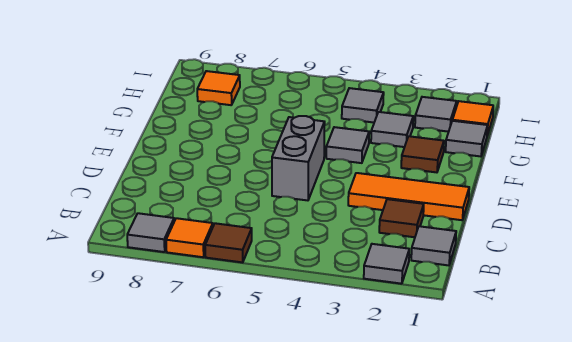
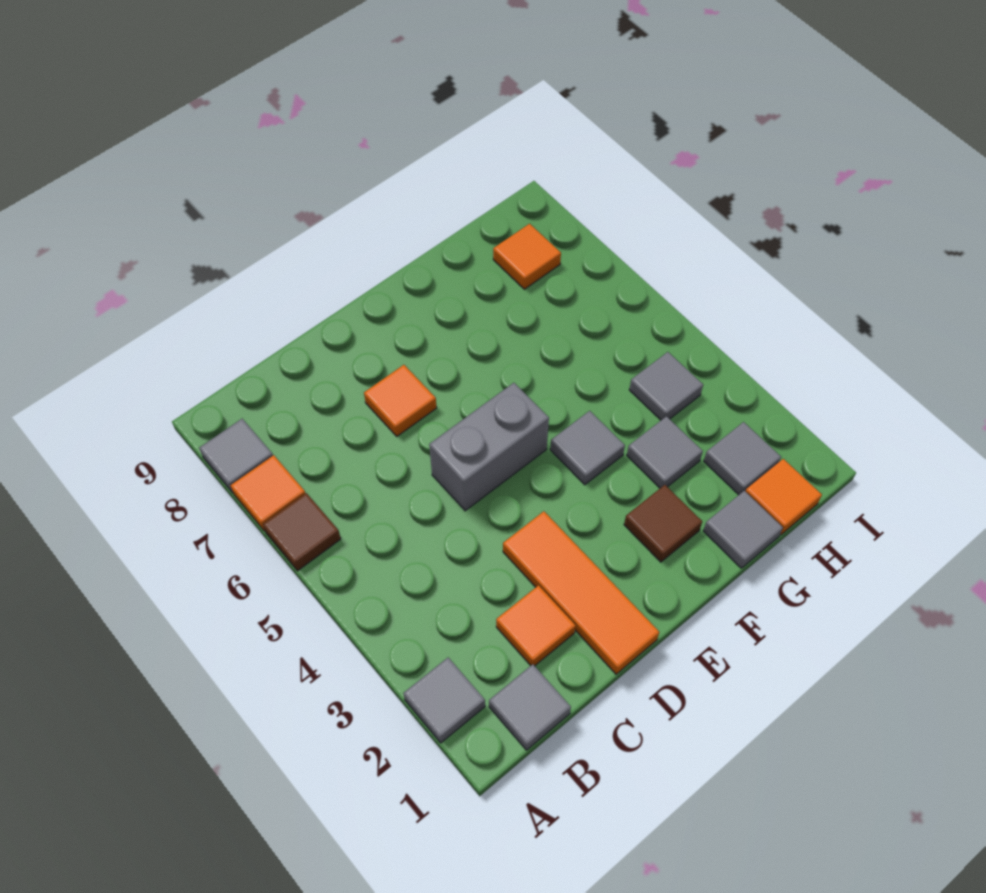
brown 1x1 tile [379,199,424,237] -> orange 1x1 tile [496,585,576,666]
none -> orange 1x1 tile [364,365,437,436]

